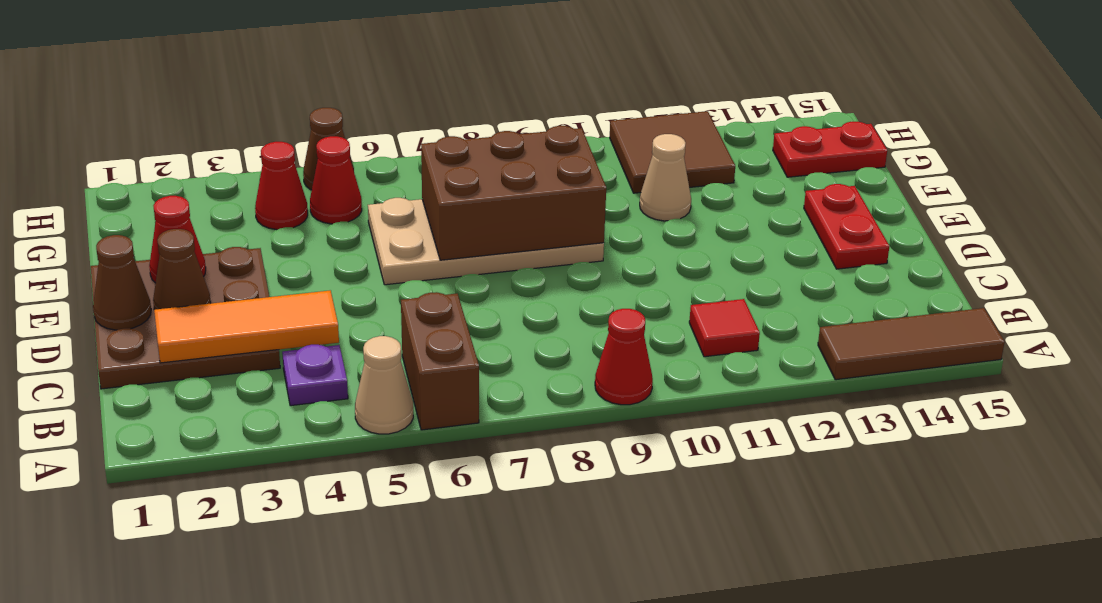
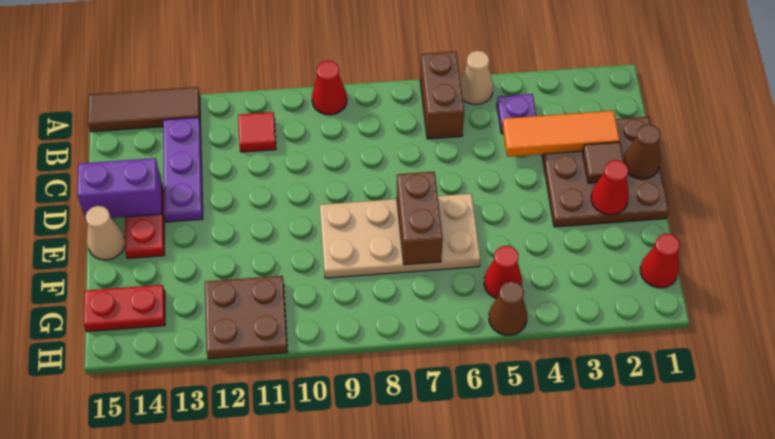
none -> purple 1x3 plate [163,117,203,222]
brown 1x1 cone [153,229,211,310] -> brown 1x1 tile [583,142,624,183]
none -> purple 1x2 brick [77,158,162,219]
brown 2x3 brick [421,126,606,260] -> brown 1x2 brick [397,172,443,265]
tan 1x1 cone [640,134,691,221] -> tan 1x1 cone moved to [86,206,125,260]
red 1x1 cone [255,142,308,230] -> red 1x1 cone moved to [640,234,680,288]
brown 2x2 tile [610,111,735,193] -> brown 2x2 plate [205,276,288,359]

